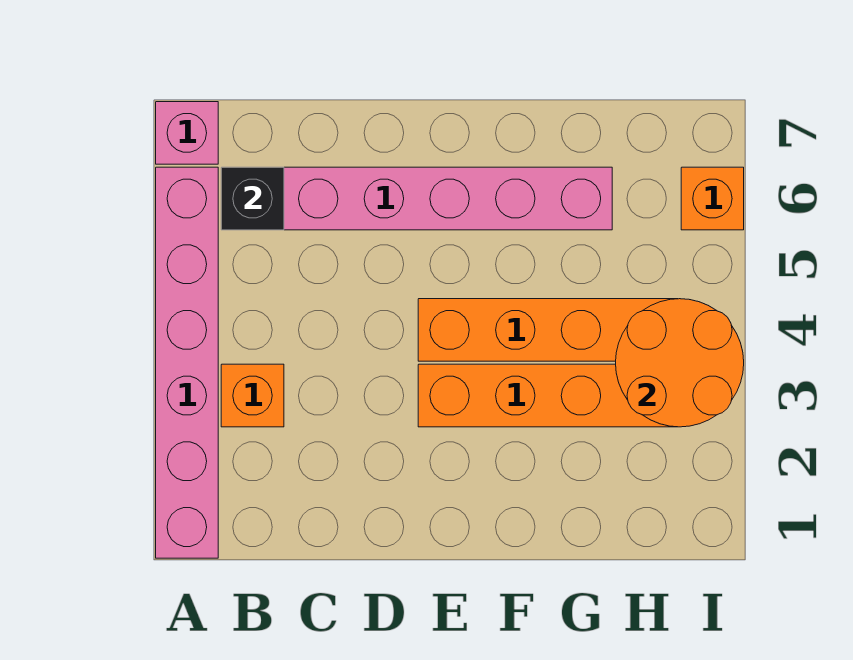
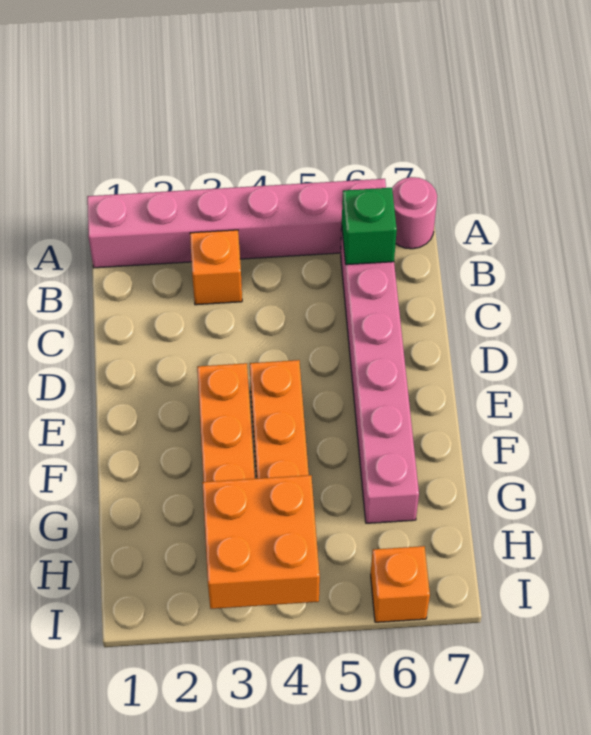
pink 1x1 brick [156,102,218,164] -> pink 1x1 round brick [392,177,437,249]
black 1x1 brick [221,167,284,230] -> green 1x1 brick [342,188,397,265]
orange 2x2 round brick [616,299,744,427] -> orange 2x2 brick [202,475,320,609]

